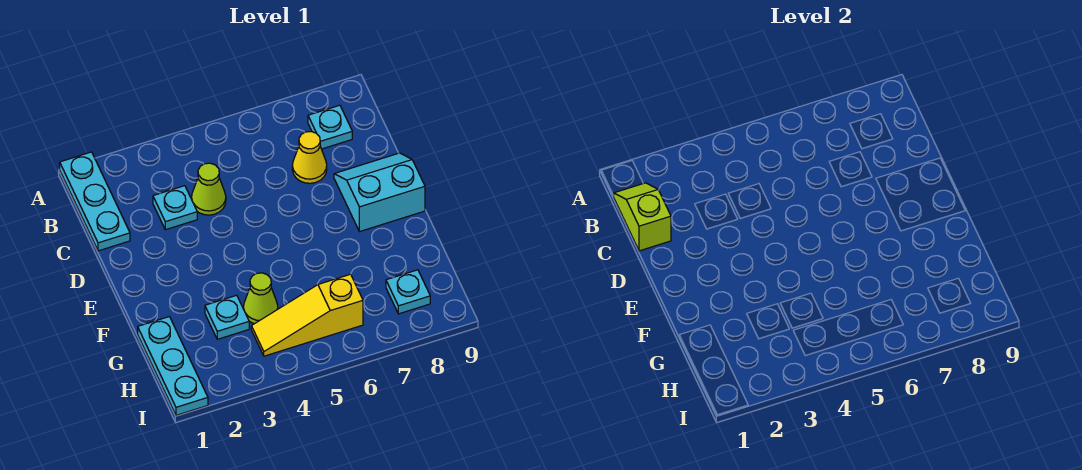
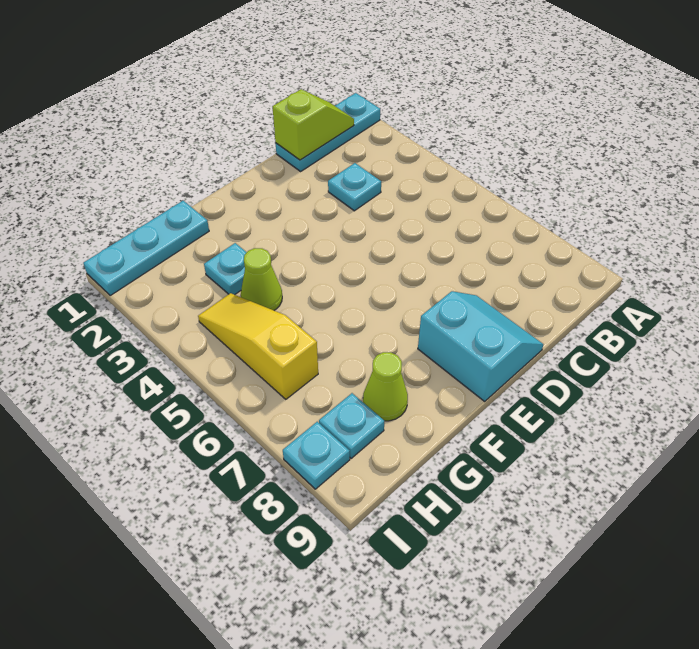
cyan 1x1 plate [308,105,352,149] -> cyan 1x1 plate moved to [283,422,350,489]
lime 1x1 cone [192,163,226,215] -> lime 1x1 cone moved to [363,352,408,421]
yellow 1x1 cone [292,132,327,183] -> none

